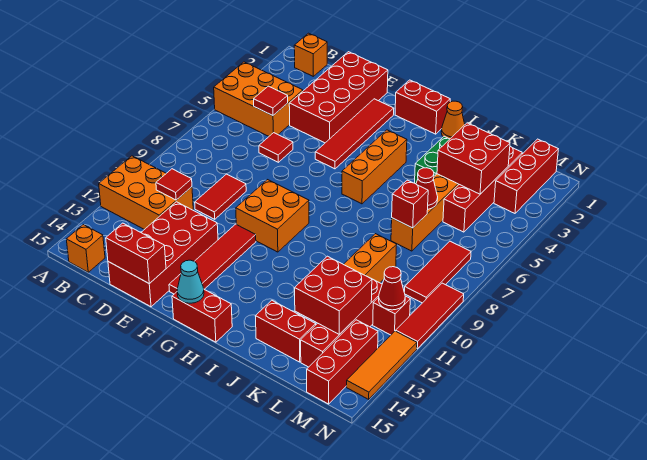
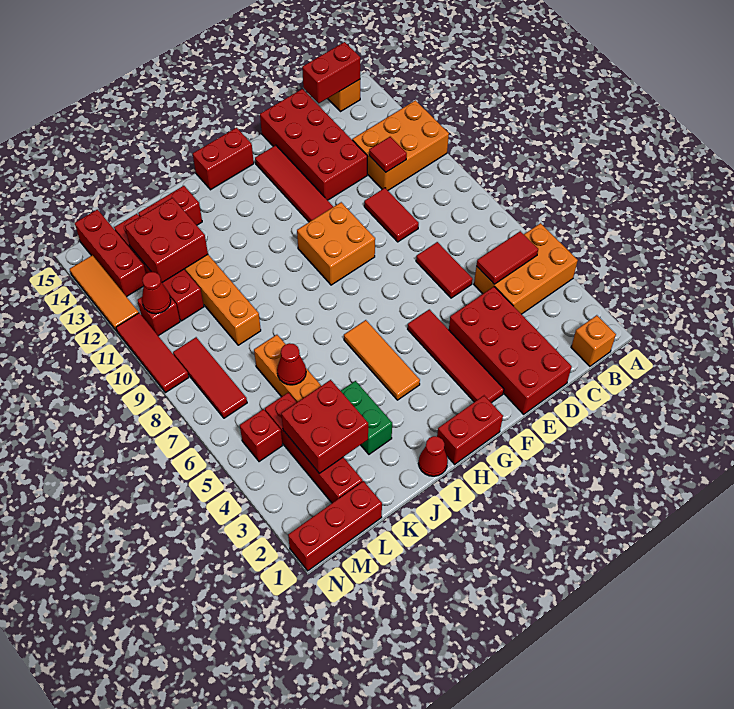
red 1x1 tile [254,86,288,116] -> red 1x2 tile [476,231,538,284]
red 1x1 tile [259,133,293,162] -> red 1x2 tile [416,242,473,298]
red 1x2 brick [106,223,166,284] -> red 1x2 brick moved to [302,42,360,103]
cyan 1x1 cone [177,260,204,303] -> none
orange 1x3 brick [342,130,407,204] -> orange 1x3 tile [344,320,420,400]
orange 1x1 cone [441,101,465,139] -> red 1x1 cone [419,436,448,476]
red 1x1 brick [392,180,428,228] -> red 1x1 brick moved to [240,409,282,462]
red 1x3 brick [494,139,558,213] -> red 1x3 brick turned to [288,481,382,571]

